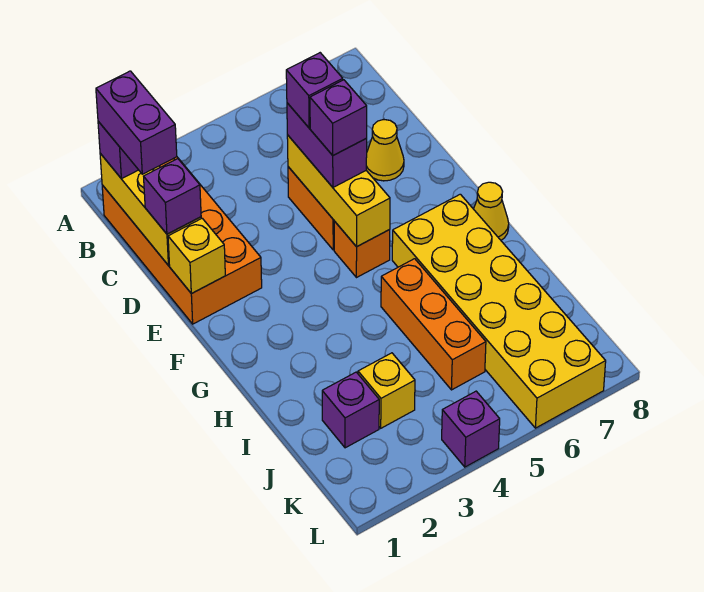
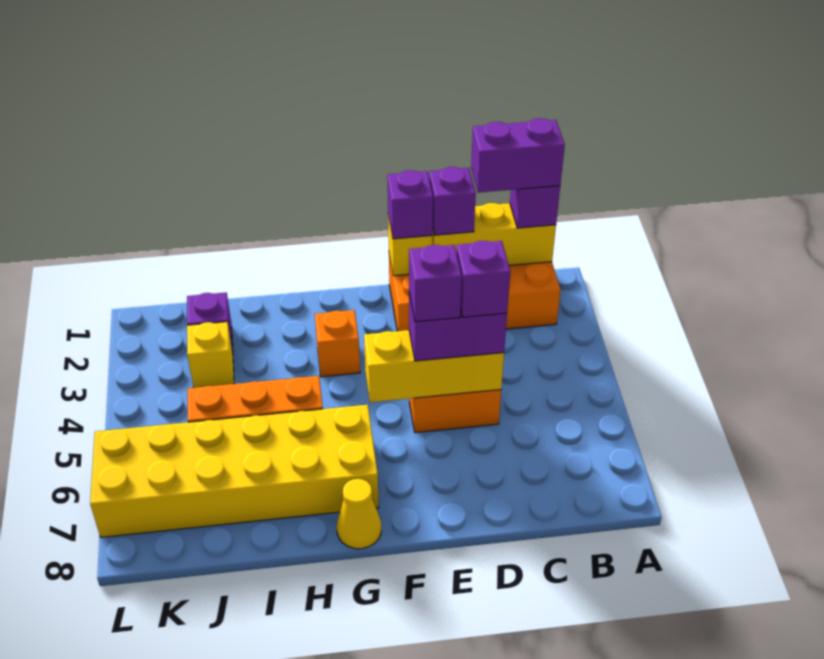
yellow 1x1 cone [366,119,404,181] -> none
orange 1x1 brick [334,221,390,278] -> orange 1x1 brick moved to [315,310,360,377]
purple 1x1 brick [442,391,500,467] -> purple 1x1 brick moved to [387,170,433,239]

